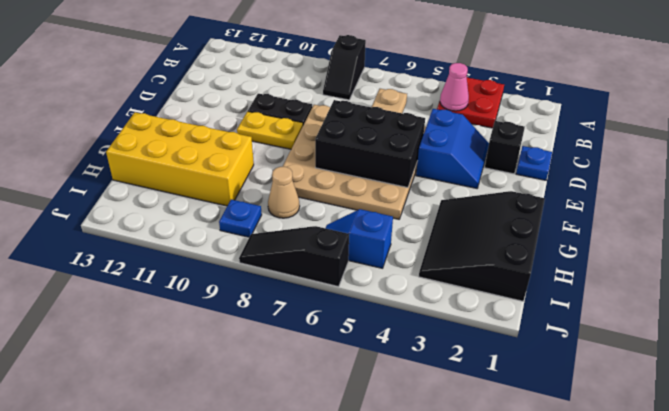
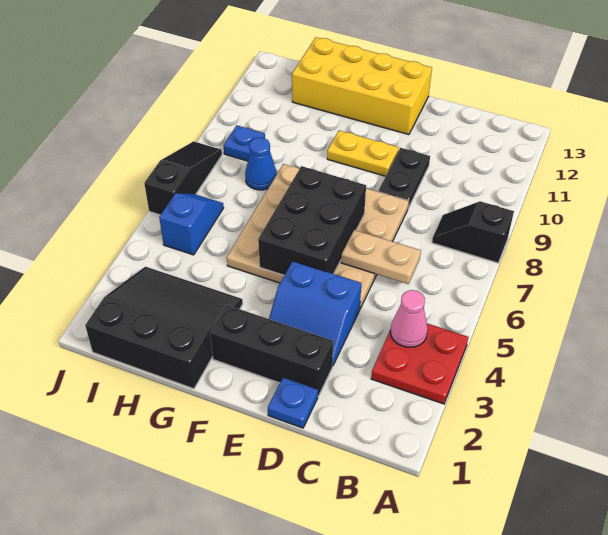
black 1x1 brick [485,121,525,174] -> black 1x3 brick [210,305,333,396]
yellow 1x2 plate [237,111,303,149] -> yellow 1x2 plate turned to [327,130,399,176]
yellow 2x4 brick [106,112,254,206] -> yellow 2x4 brick turned to [292,37,432,135]
tan 1x1 cone [268,167,300,218] -> blue 1x1 cone [245,138,277,190]

